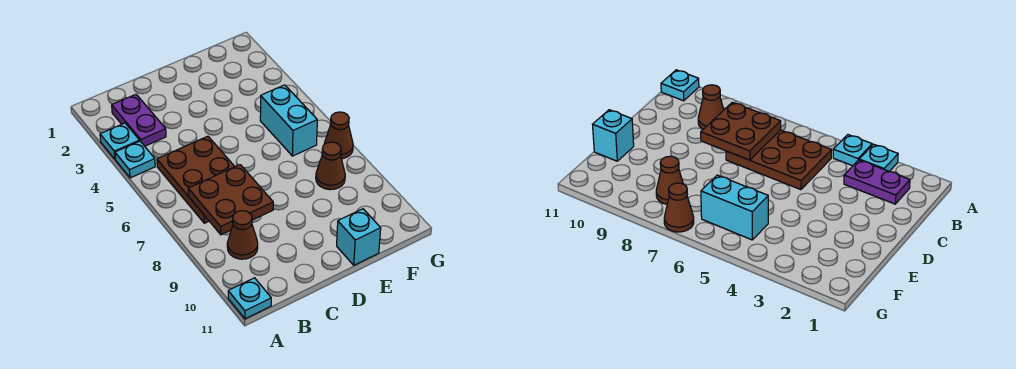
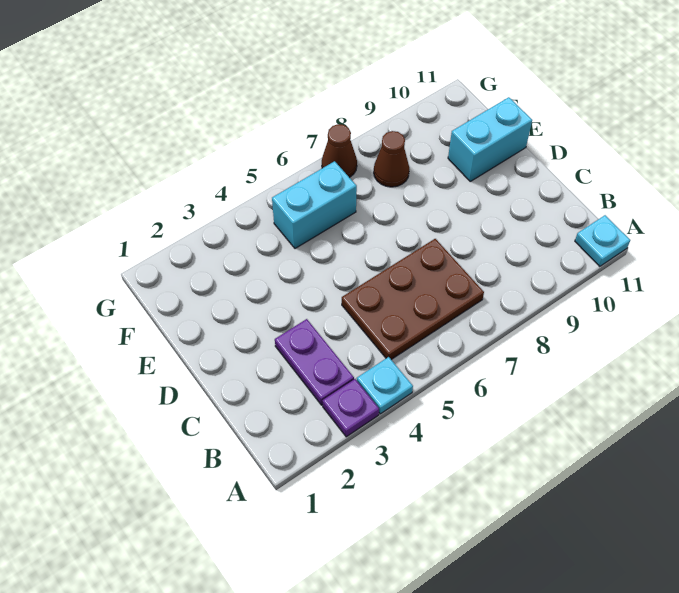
cyan 1x1 plate [100,123,140,159] -> purple 1x1 plate [322,379,379,437]
purple 1x2 plate [112,94,166,146] -> purple 1x2 plate turned to [275,319,354,405]
brown 2x2 plate [188,165,273,235] -> none
brown 1x1 cone [227,211,258,259] -> none
cyan 1x1 brick [337,209,381,265] -> cyan 1x2 brick [448,97,532,181]

